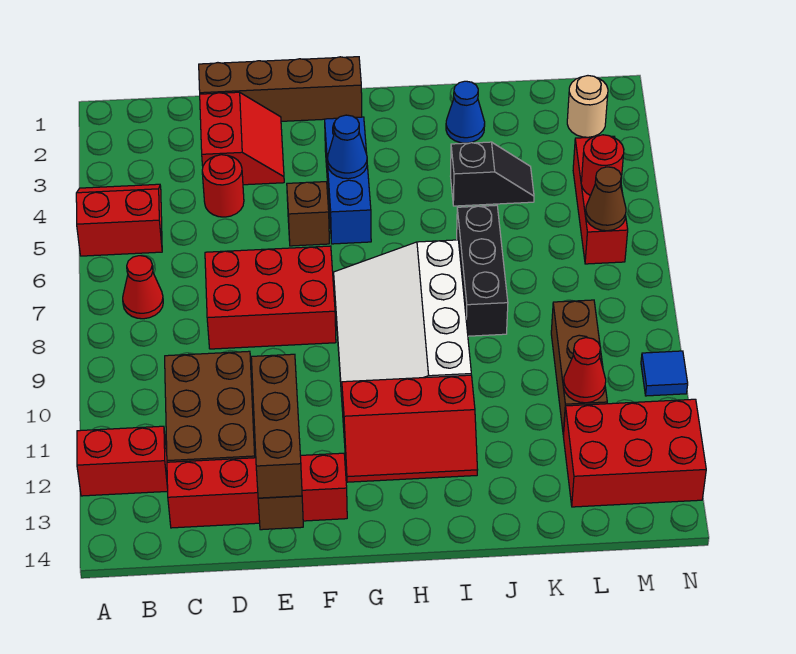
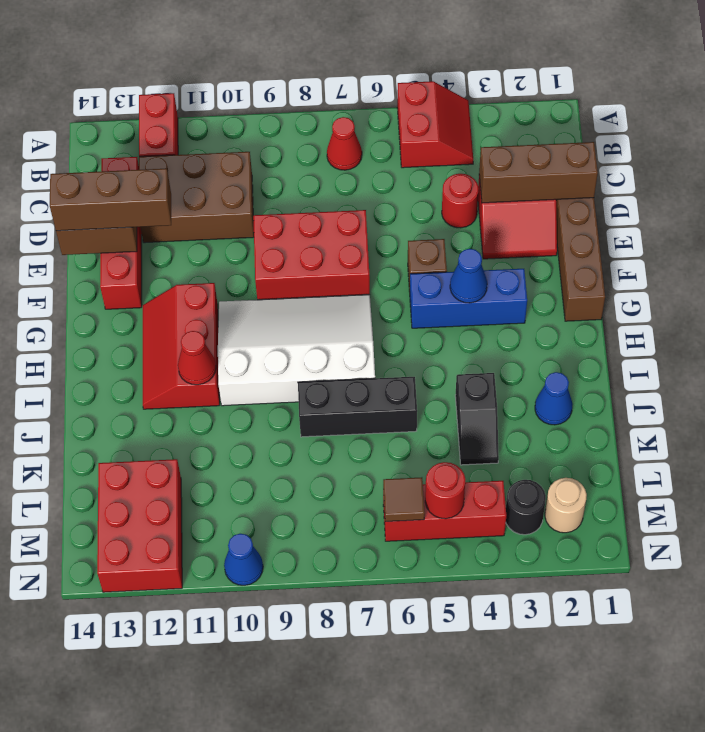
red 2x3 brick [205,246,336,349] -> red 2x3 brick turned to [253,210,370,300]
brown 1x3 brick [551,300,607,435] -> brown 1x3 brick moved to [479,142,598,203]
red 1x1 cone [563,338,606,403] -> red 1x1 cone moved to [178,331,216,385]
none -> black 1x1 round brick [506,480,546,535]
brown 1x1 cone [585,167,626,231] -> brown 1x1 tile [383,477,425,522]
blue 1x1 tile [641,351,688,396] -> blue 1x1 cone [224,534,263,585]

